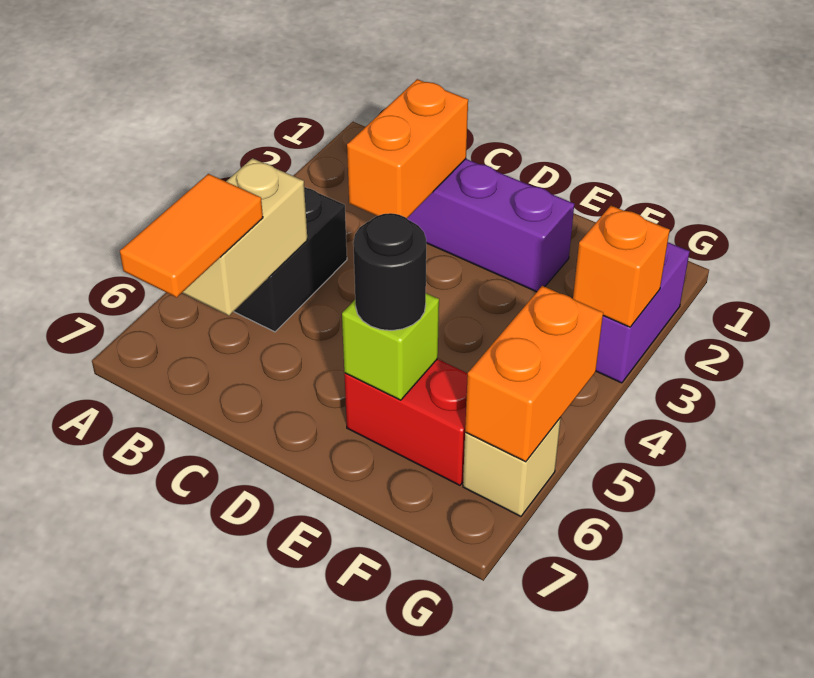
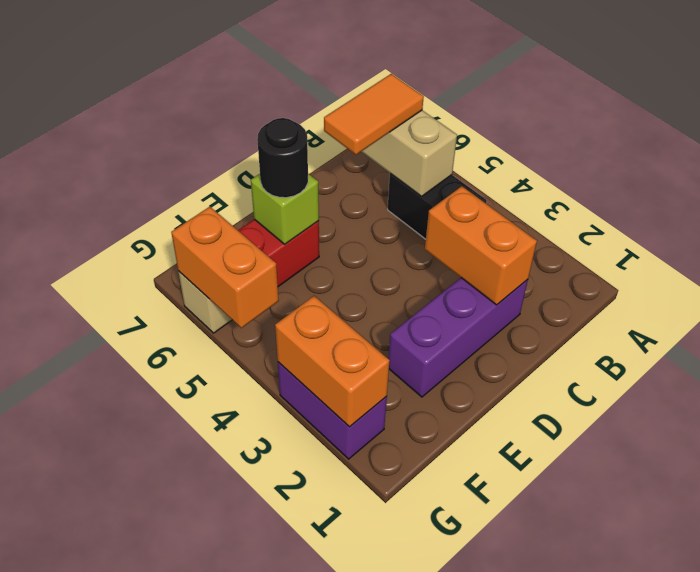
orange 1x2 tile [120,174,263,297] -> orange 1x2 tile turned to [324,74,424,155]
orange 1x1 brick [573,206,670,327] -> orange 1x2 brick [275,296,390,427]

